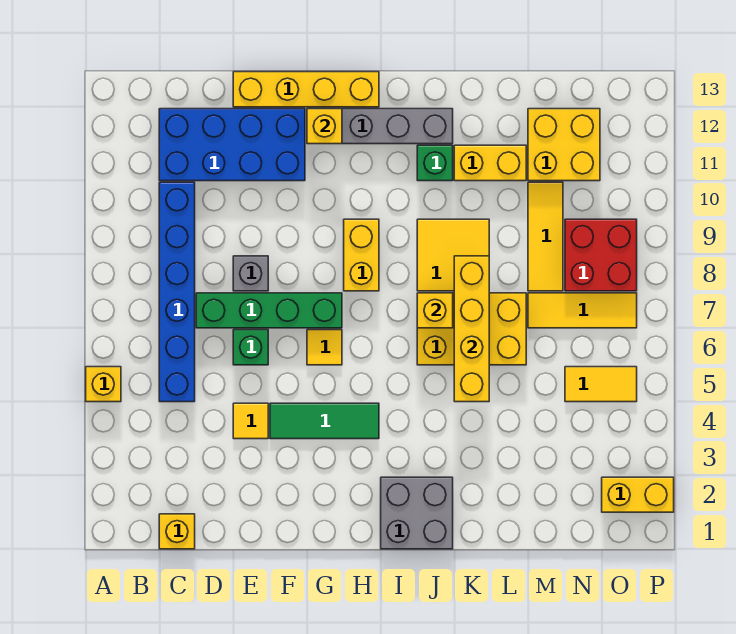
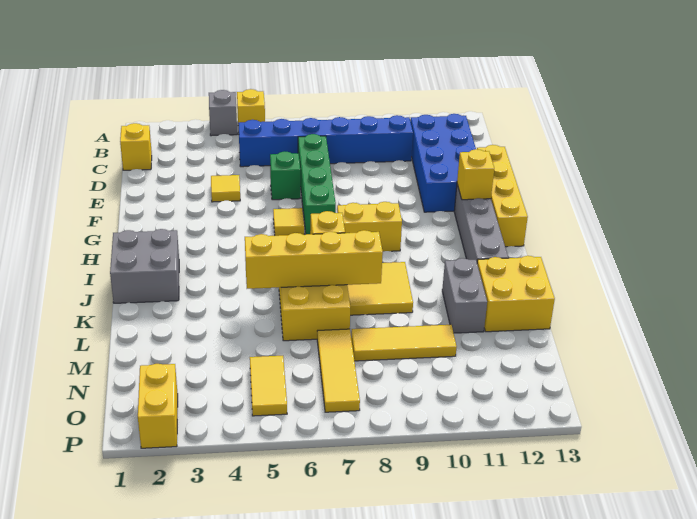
grey 1x1 brick [233,256,268,291] -> grey 1x1 brick moved to [209,90,237,136]
green 1x3 tile [270,403,379,439] -> none
green 1x1 brick [417,145,453,181] -> none
yellow 1x2 brick [454,145,526,181] -> grey 1x2 brick [442,258,487,333]
yellow 2x2 brick [528,109,600,181] -> yellow 2x2 brick moved to [477,256,555,332]
red 2x2 brick [565,219,637,291] -> none

